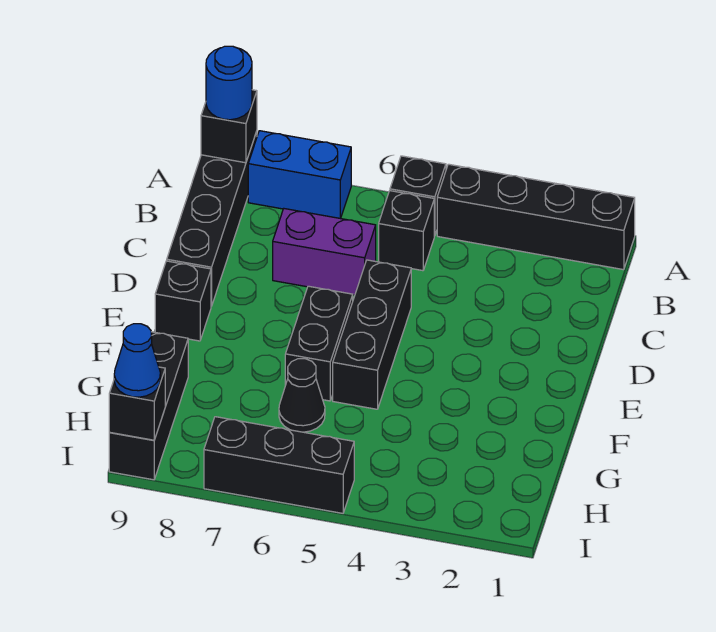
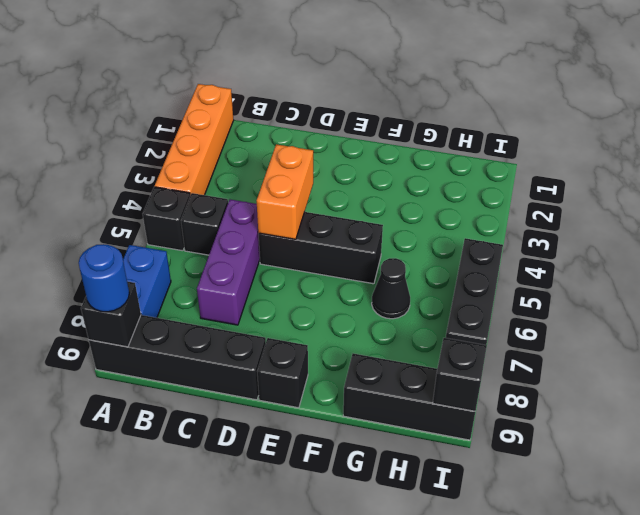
black 1x4 brick [437,164,635,270] -> orange 1x4 brick [155,84,234,196]
purple 1x2 brick [273,209,376,295] -> purple 1x3 brick [197,199,260,325]
none -> orange 1x2 brick [257,144,313,239]
black 1x2 brick [285,286,353,401] -> none
blue 1x1 cone [114,324,160,397] -> none

